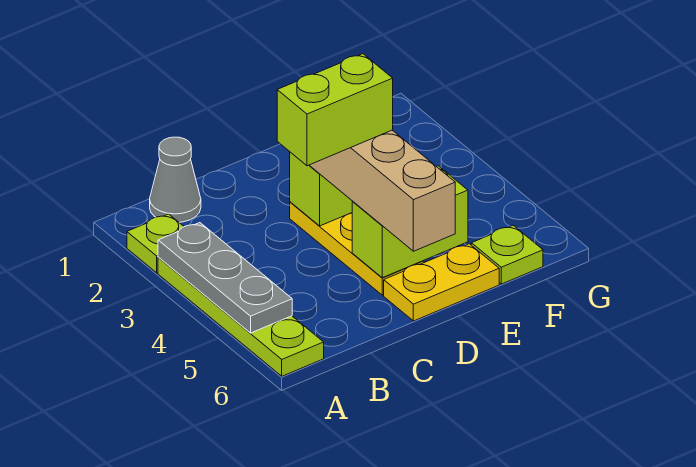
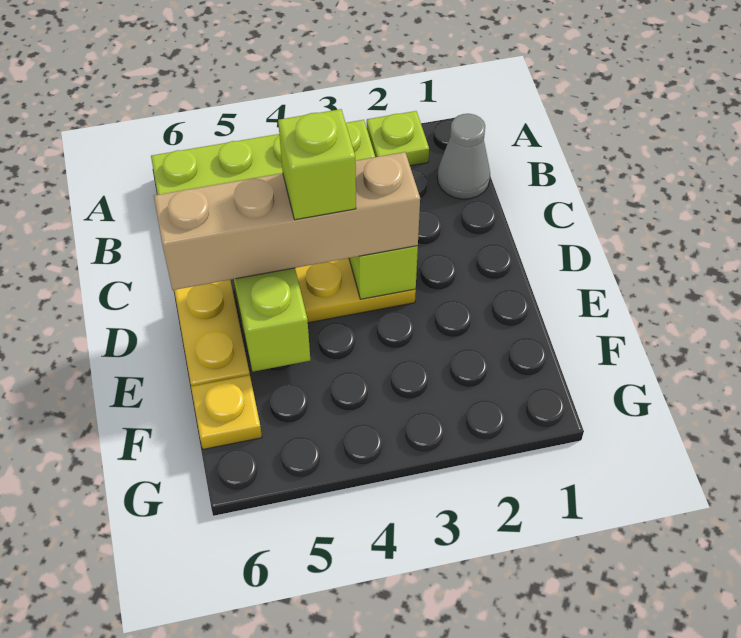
grey 1x3 plate [158,223,292,333] -> none
lime 1x2 brick [277,54,393,166] -> lime 1x1 brick [278,109,356,220]
lime 1x1 plate [471,225,543,284] -> yellow 1x1 plate [191,375,262,449]

